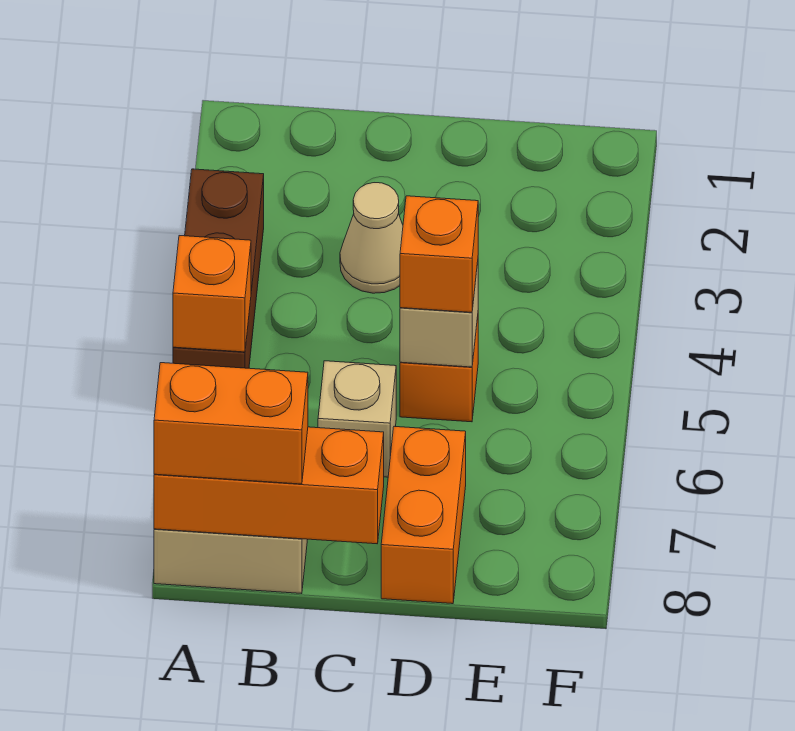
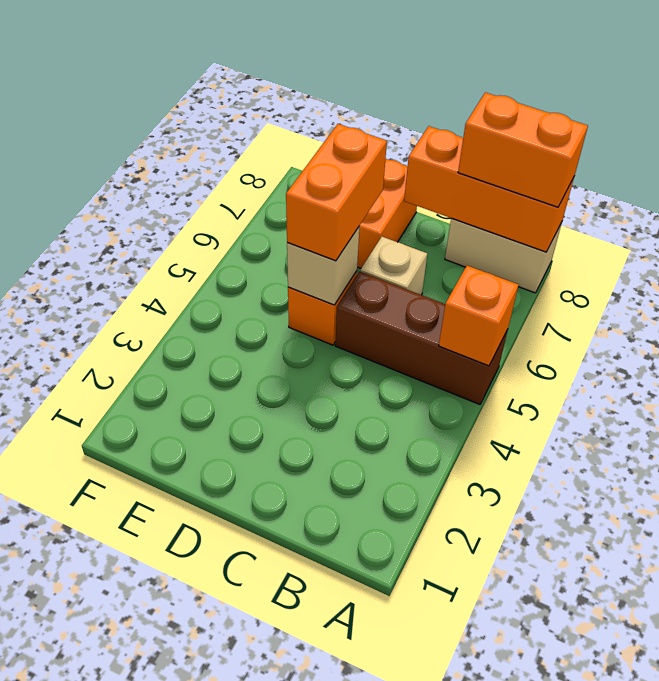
brown 1x3 brick [173,169,264,368] -> brown 1x3 brick turned to [335,272,508,404]
tan 1x1 cone [340,183,403,293] -> none
orange 1x1 brick [400,196,478,312] -> orange 1x2 brick [286,124,387,261]

